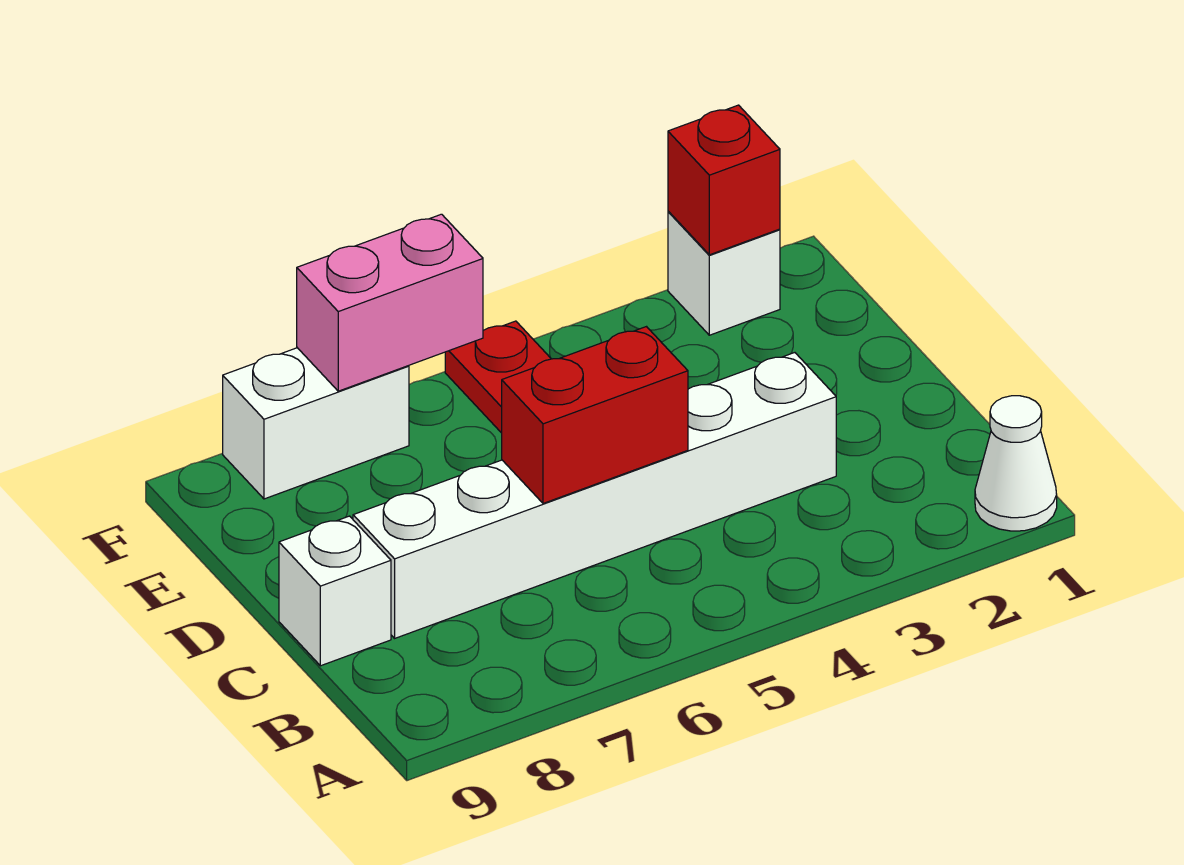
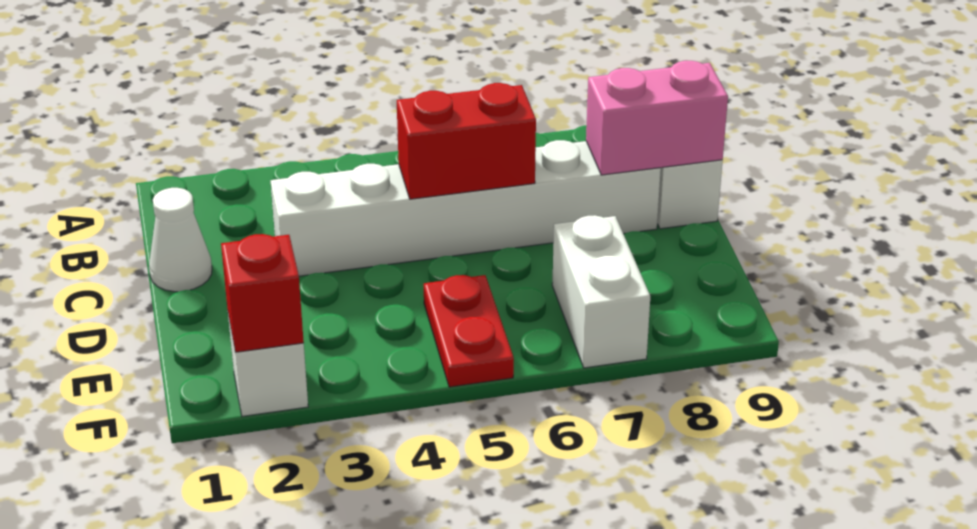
white 1x1 cone [975,396,1057,531] -> white 1x1 cone moved to [149,188,212,292]
pink 1x2 brick [297,214,483,391] -> pink 1x2 brick moved to [586,61,728,175]
white 1x2 brick [223,348,409,499] -> white 1x2 brick turned to [552,215,650,368]

